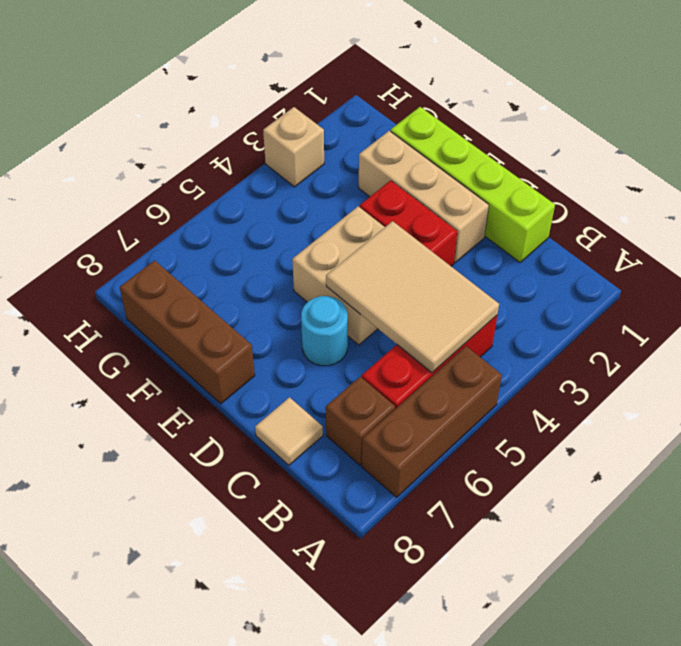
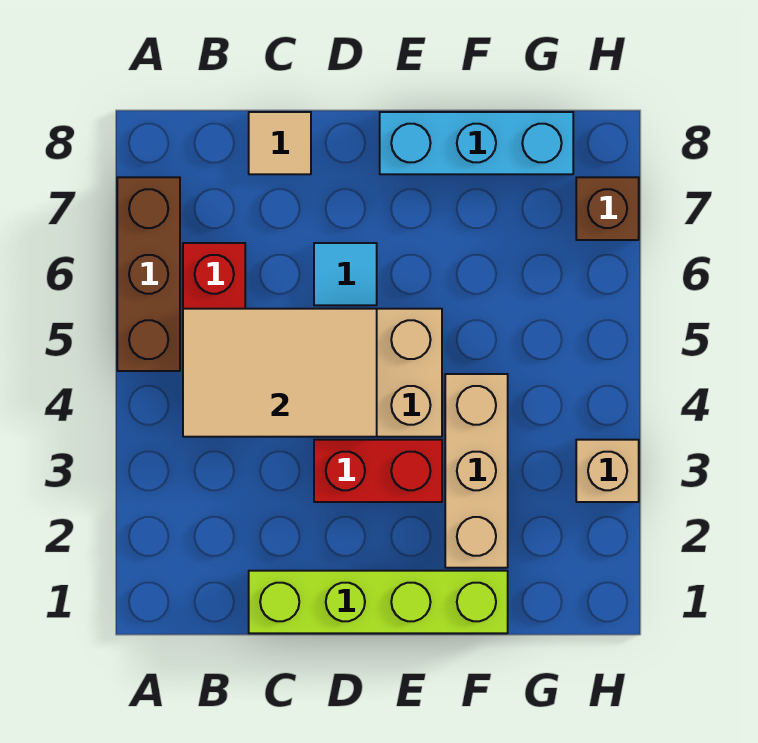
brown 1x1 brick [326,377,395,465] -> brown 1x1 brick moved to [576,177,639,240]
tan 1x3 brick [359,131,489,263] -> tan 1x3 brick turned to [445,374,508,568]
cyan 1x1 round brick [301,296,348,366] -> cyan 1x1 tile [314,243,377,305]
brown 1x3 brick [120,261,255,404] -> cyan 1x3 brick [380,112,573,174]

